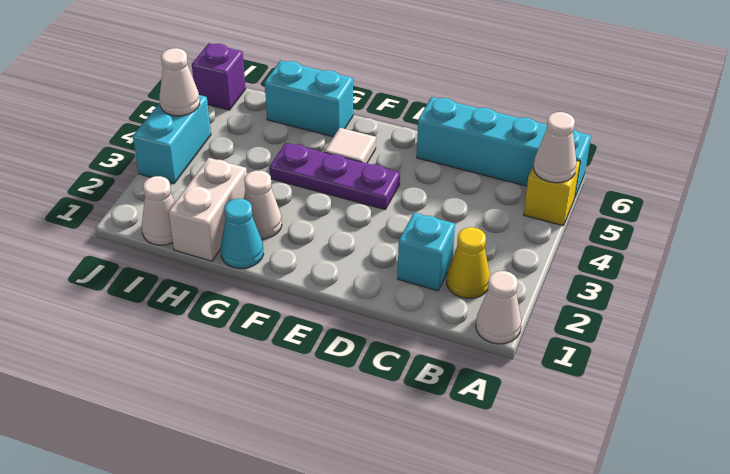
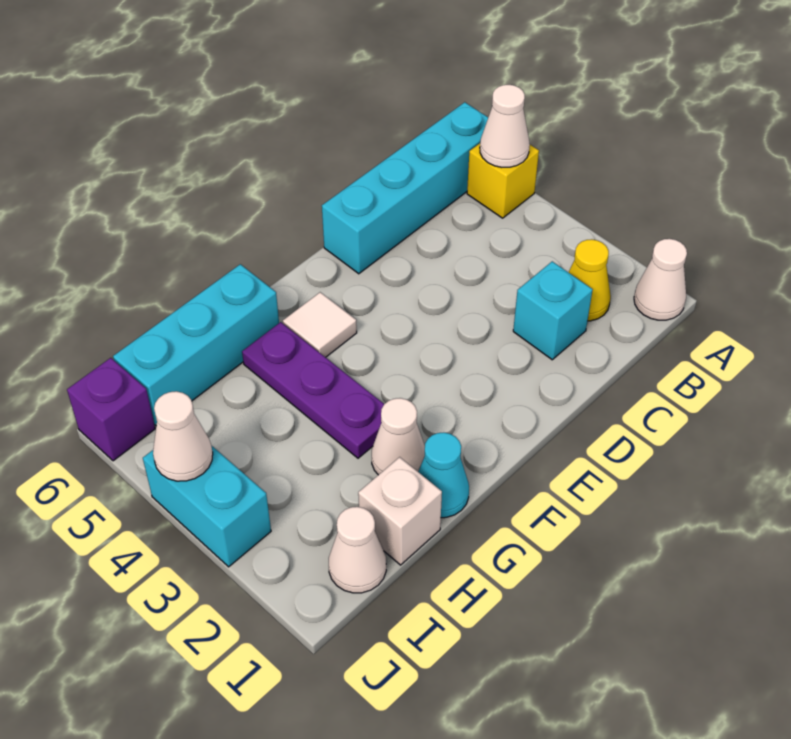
purple 1x3 plate [269,143,400,209] -> purple 1x3 plate turned to [242,322,384,458]
cyan 1x2 brick [265,61,353,137] -> cyan 1x3 brick [113,264,279,426]
white 1x2 brick [168,158,247,261] -> white 1x1 brick [358,457,442,565]

